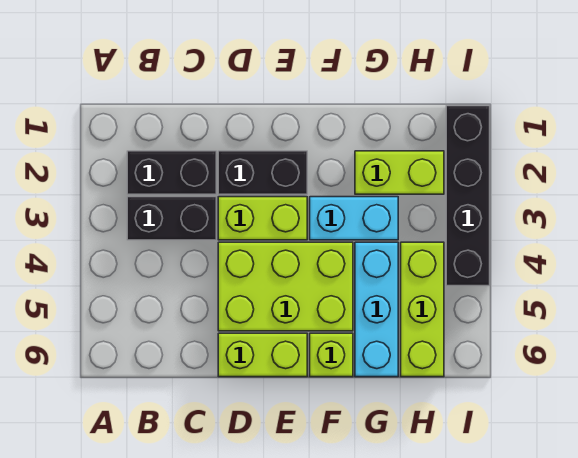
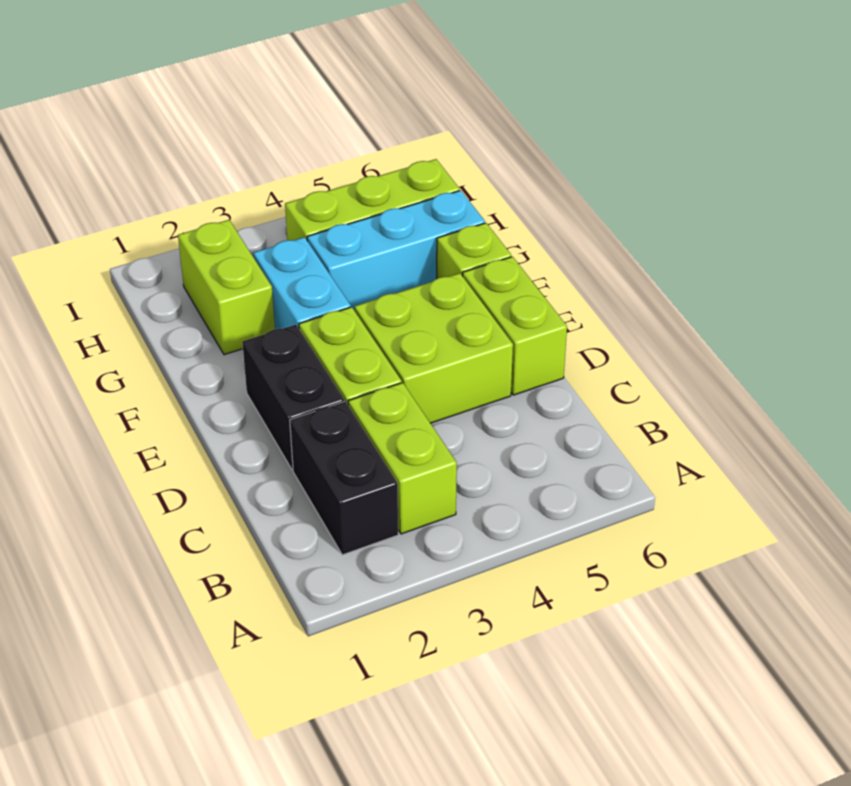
black 1x2 brick [127,197,216,240] -> lime 1x2 brick [348,383,457,534]
lime 2x3 brick [218,242,353,331] -> lime 2x2 brick [355,273,513,423]
black 1x4 brick [446,106,490,286] -> none

